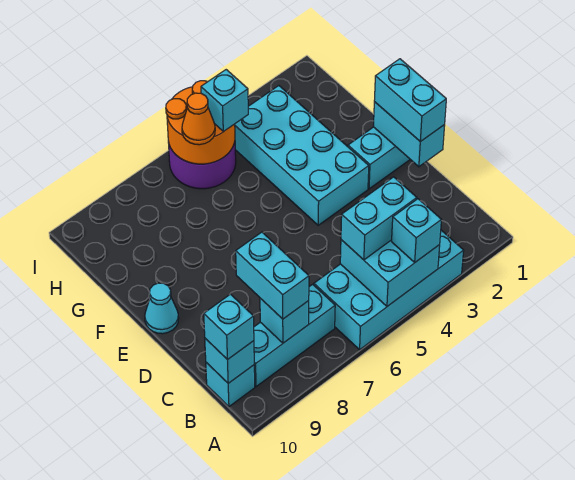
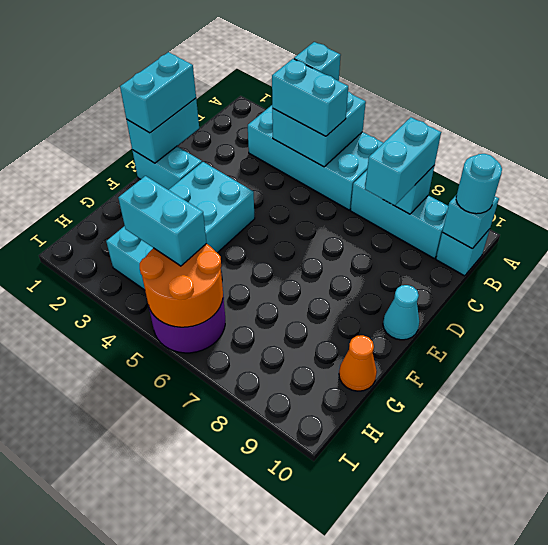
cyan 1x1 brick [204,294,254,360] -> cyan 1x1 round brick [456,154,502,214]
cyan 1x1 brick [201,70,248,132] -> cyan 1x2 brick [118,176,207,266]
orange 1x1 cone [182,93,215,145] -> orange 1x1 cone moved to [339,335,377,391]

